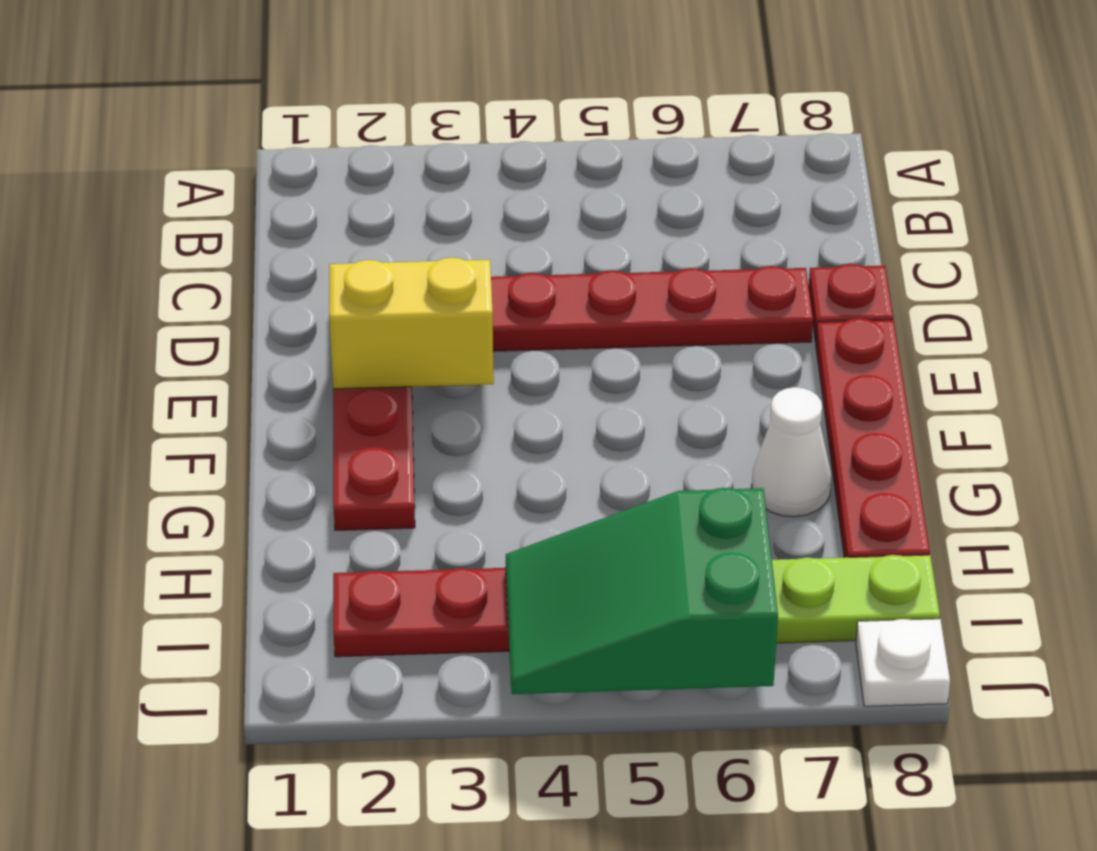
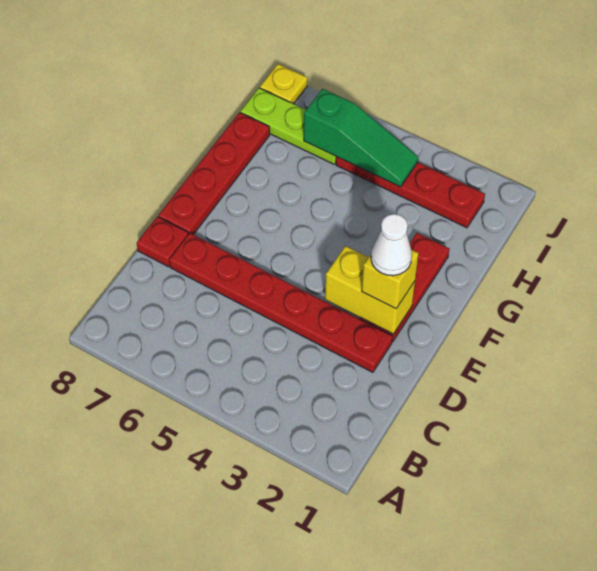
none -> yellow 1x1 brick [362,249,419,309]
white 1x1 cone [752,387,832,517] -> white 1x1 cone moved to [371,214,412,276]
green 2x3 slope [506,488,778,694] -> green 1x3 slope [304,89,418,187]
white 1x1 plate [856,619,950,706] -> yellow 1x1 plate [260,64,307,104]

